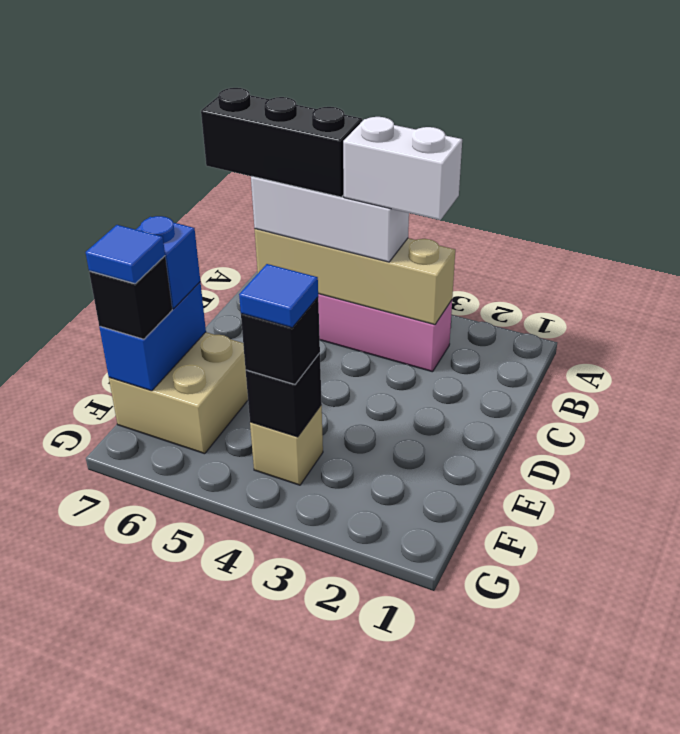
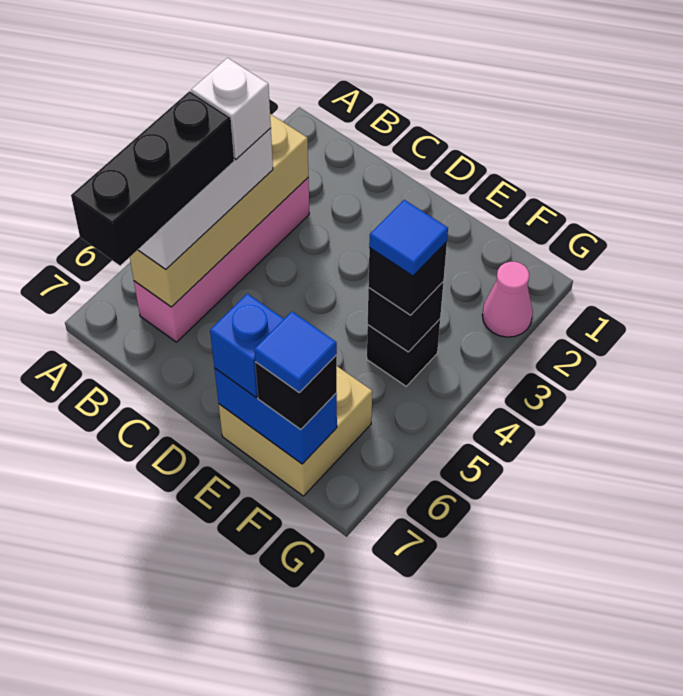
white 1x2 brick [343,117,462,220] -> white 1x1 brick [191,58,271,159]
tan 1x1 brick [250,405,323,485] -> black 1x1 brick [367,319,440,386]
none -> pink 1x1 cone [482,262,533,337]

